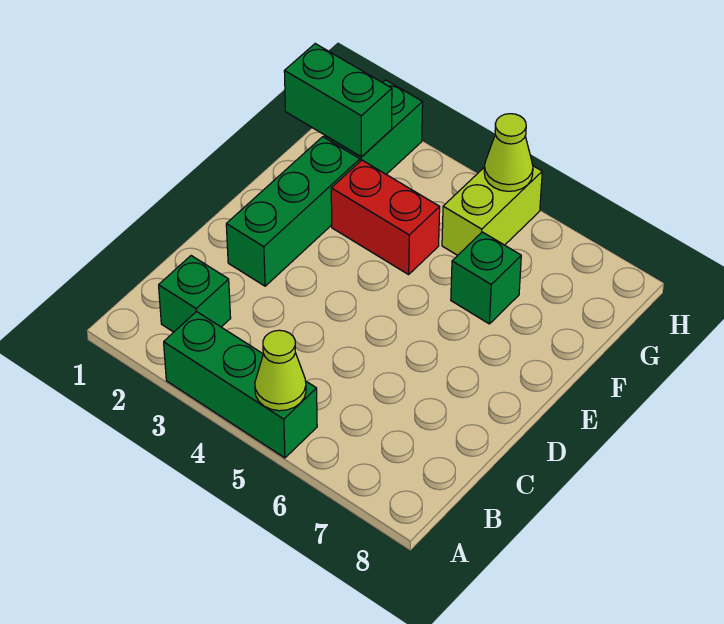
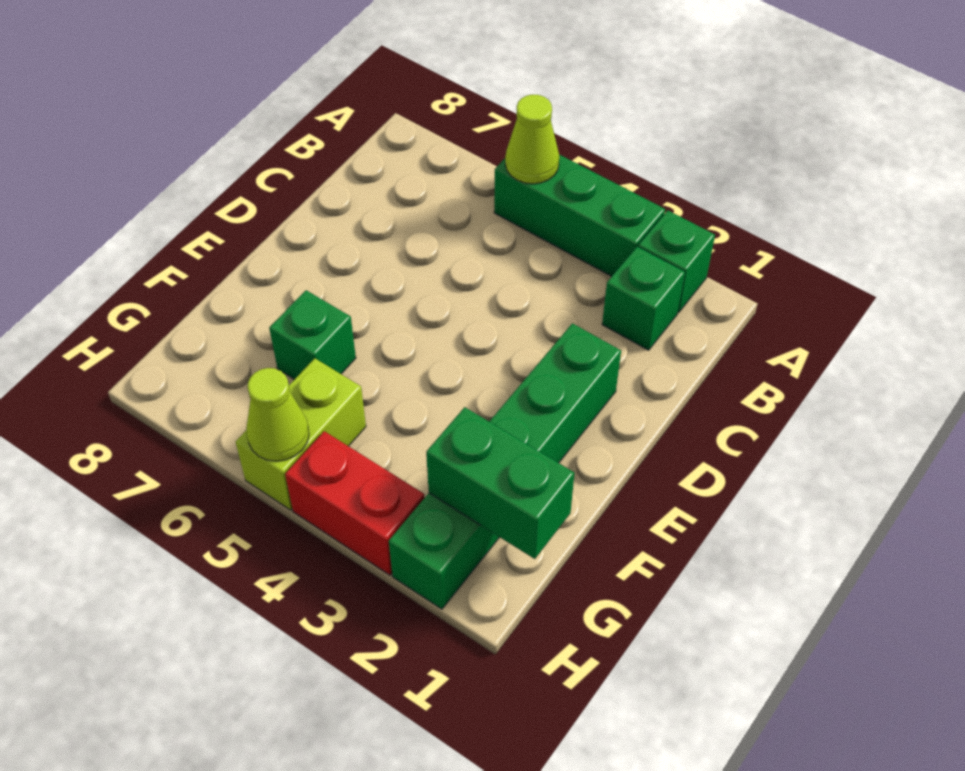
none -> green 1x1 brick [638,211,715,313]
red 1x2 brick [331,160,440,275] -> red 1x2 brick moved to [285,431,425,575]

